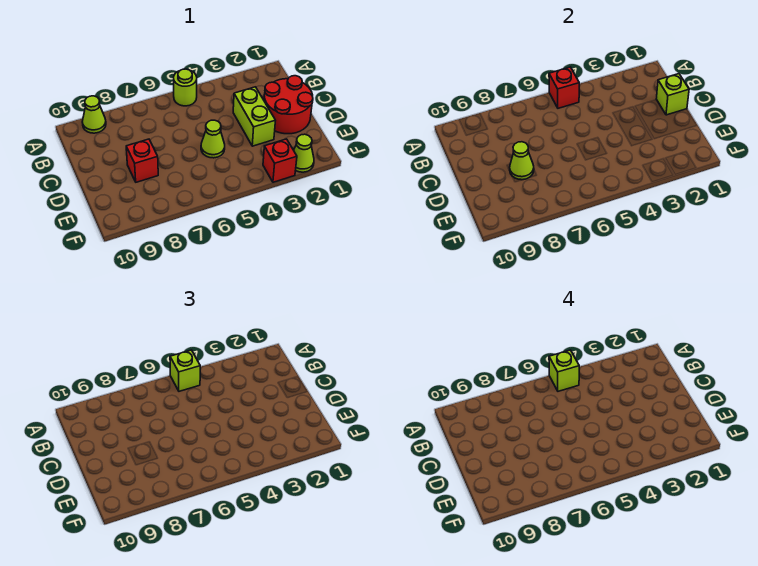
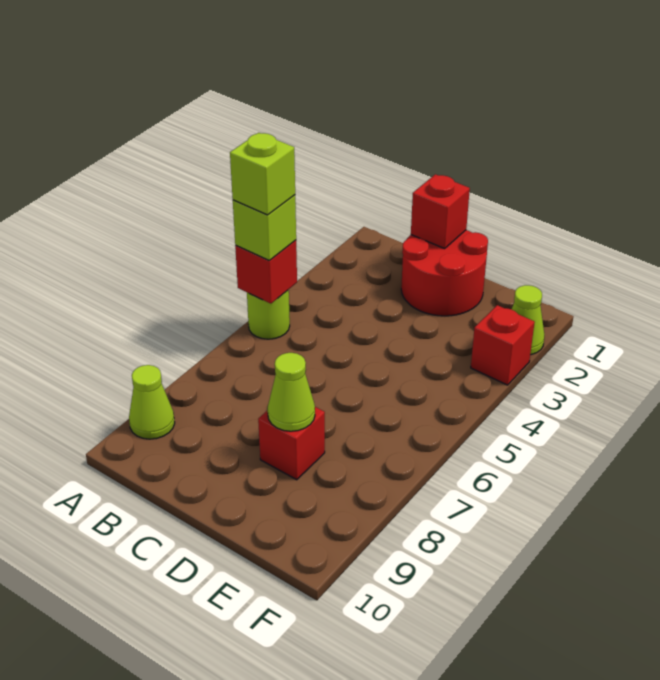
lime 1x1 brick [656,74,689,115] -> red 1x1 brick [411,174,470,249]
lime 1x2 brick [233,87,276,146] -> none
lime 1x1 cone [201,120,225,158] -> none

